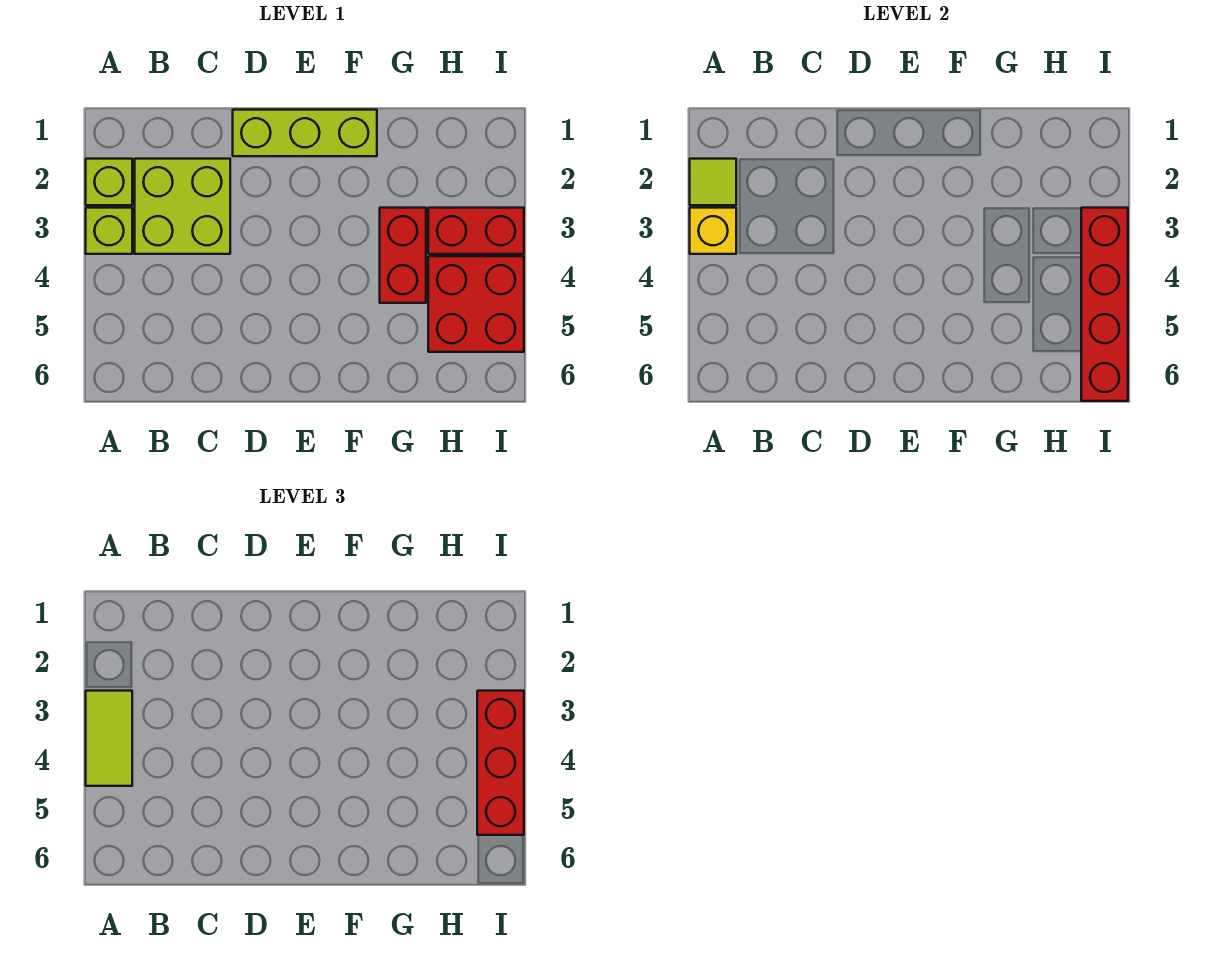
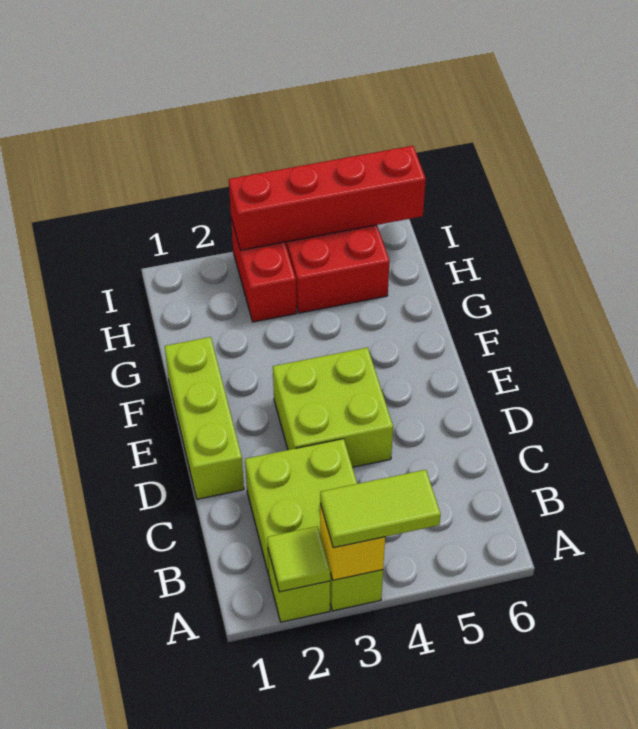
none -> lime 2x2 brick [273,347,393,467]
red 1x2 brick [380,208,426,303] -> none
red 1x3 brick [477,691,524,835] -> none

